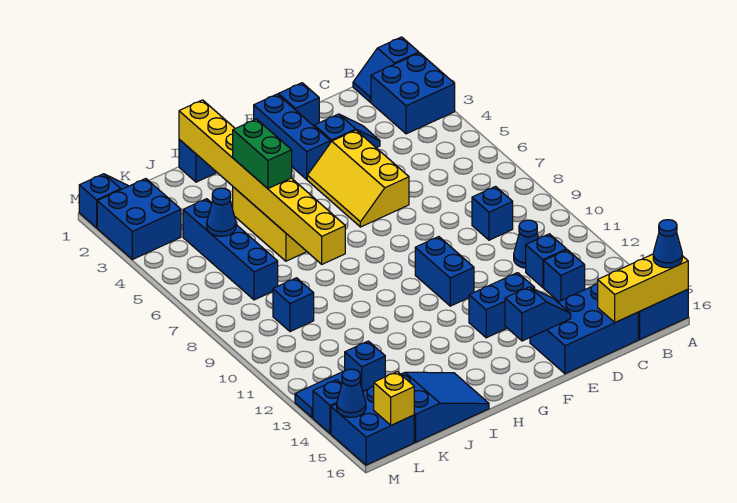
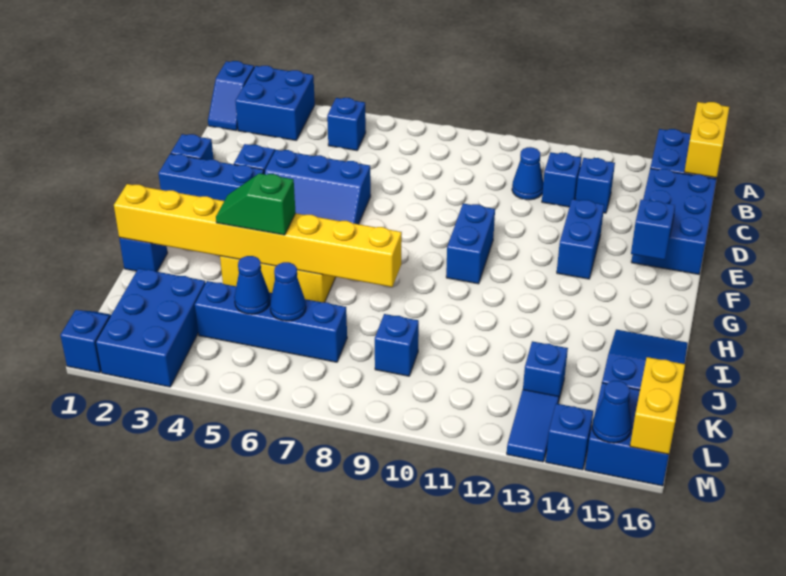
yellow 1x3 brick [598,254,688,323] -> yellow 1x2 brick [684,102,729,178]
blue 1x1 cone [653,220,682,268] -> blue 1x1 cone moved to [270,262,306,321]
blue 1x1 brick [472,187,513,240] -> blue 1x1 brick moved to [327,98,366,151]
yellow 2x3 slope [307,130,409,227] -> blue 2x3 slope [265,150,371,224]
blue 1x2 brick [415,237,474,306] -> blue 1x2 brick turned to [446,203,495,284]
green 1x2 brick [233,119,292,188] -> green 1x2 slope [216,173,296,235]
blue 2x2 brick [97,179,181,259] -> blue 2x3 brick [96,268,206,387]
yellow 1x1 brick [374,372,414,425] -> yellow 1x2 brick [630,357,685,454]

